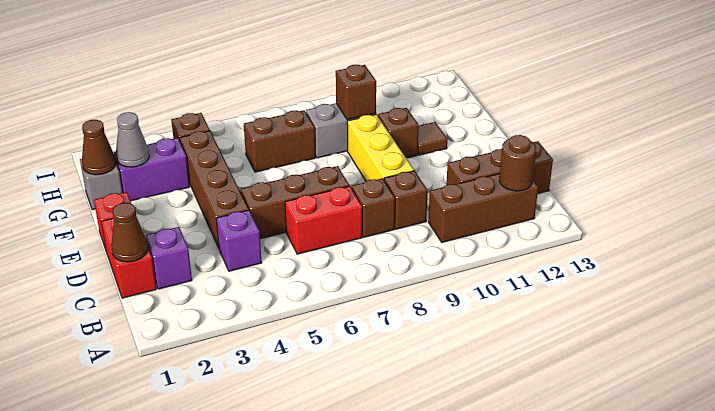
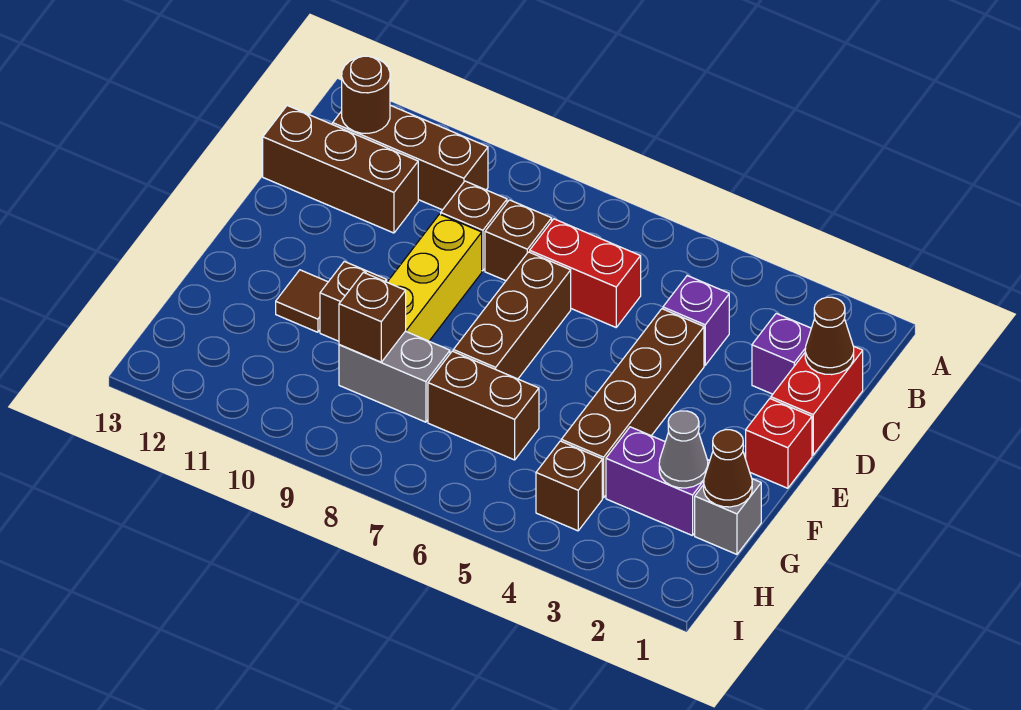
brown 1x3 brick [241,166,349,239] -> brown 1x3 brick turned to [453,252,571,379]

